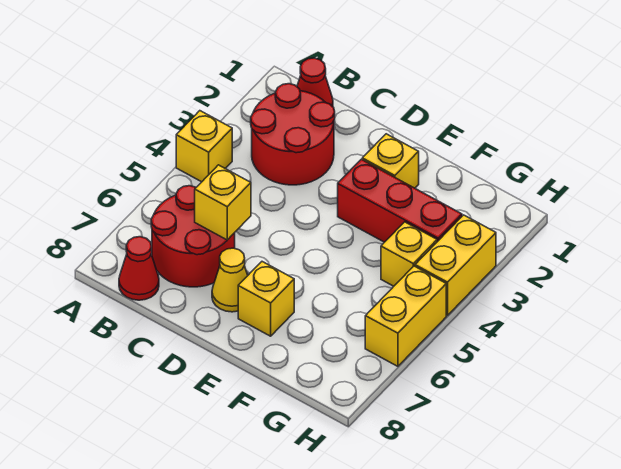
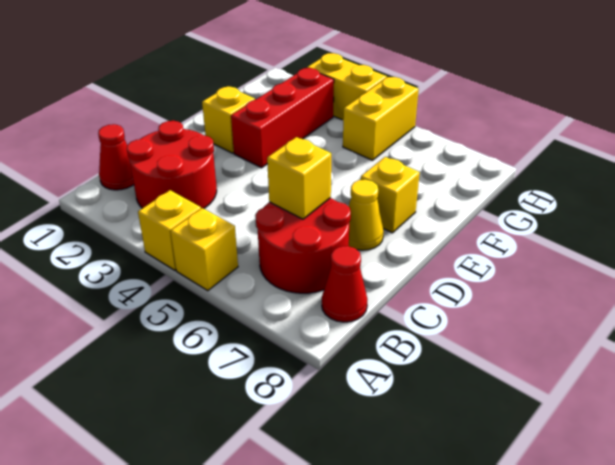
yellow 1x1 brick [381,222,437,286] -> yellow 1x1 brick moved to [171,208,238,291]
yellow 1x2 brick [365,266,446,366] -> yellow 1x2 brick turned to [343,77,419,160]

